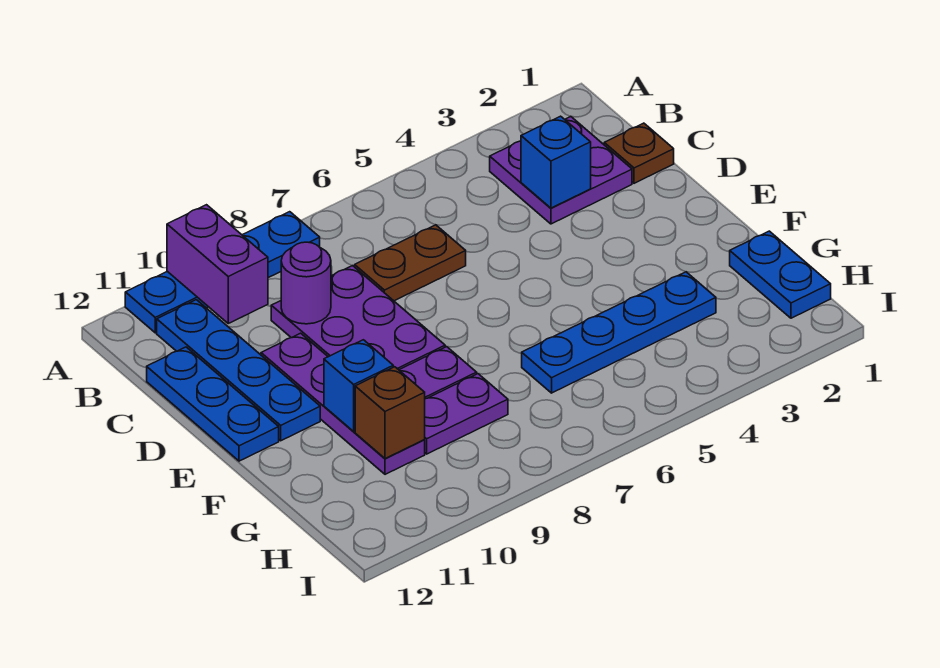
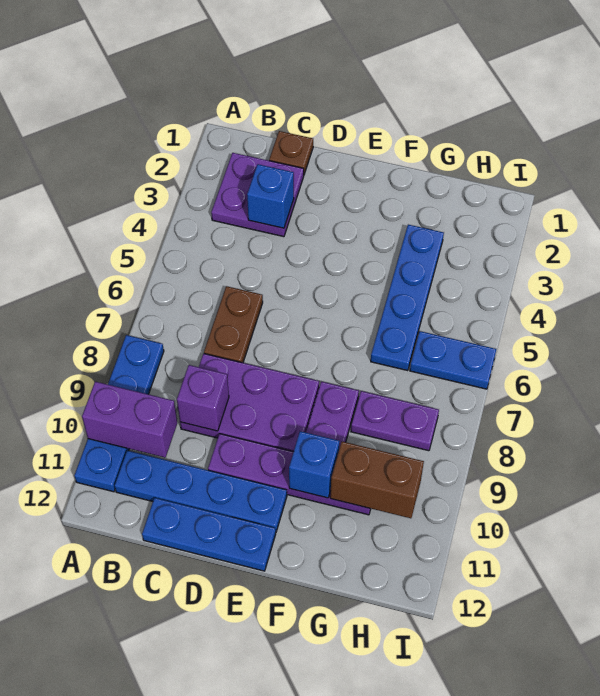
purple 1x1 round brick [281,242,331,324] -> purple 1x1 brick [177,365,229,431]
blue 1x2 plate [730,231,831,318] -> blue 1x2 plate moved to [410,331,496,389]
purple 1x2 plate [424,374,508,454] -> purple 1x2 plate turned to [351,391,439,451]
brown 1x1 brick [355,367,425,459] -> brown 1x2 brick [330,441,424,518]

